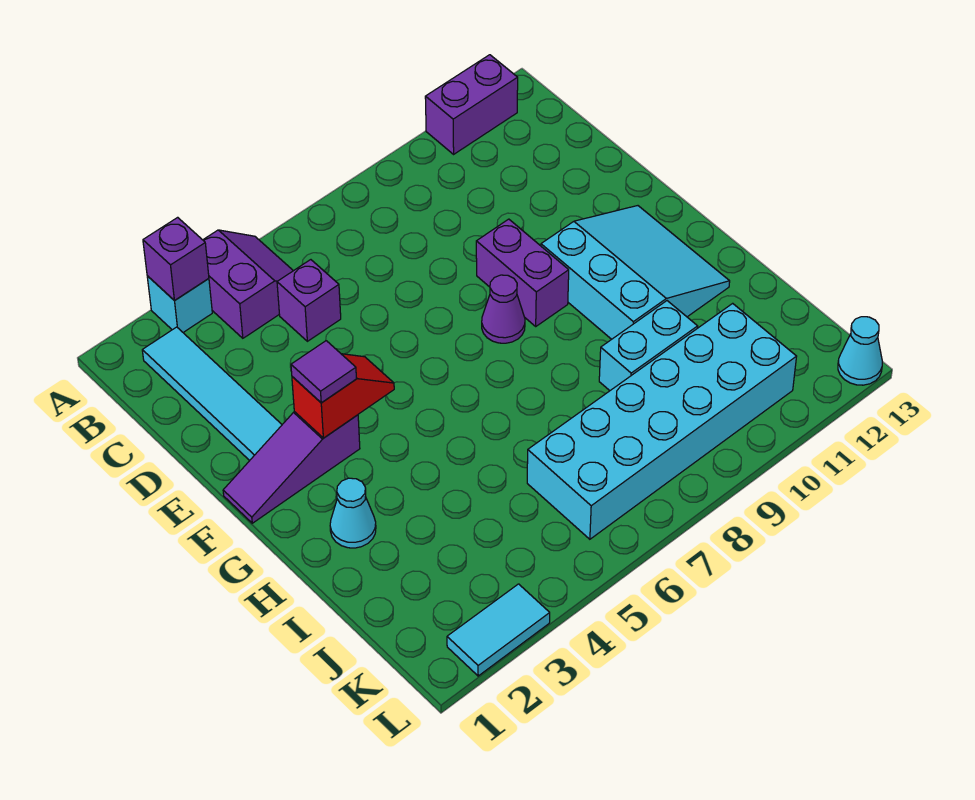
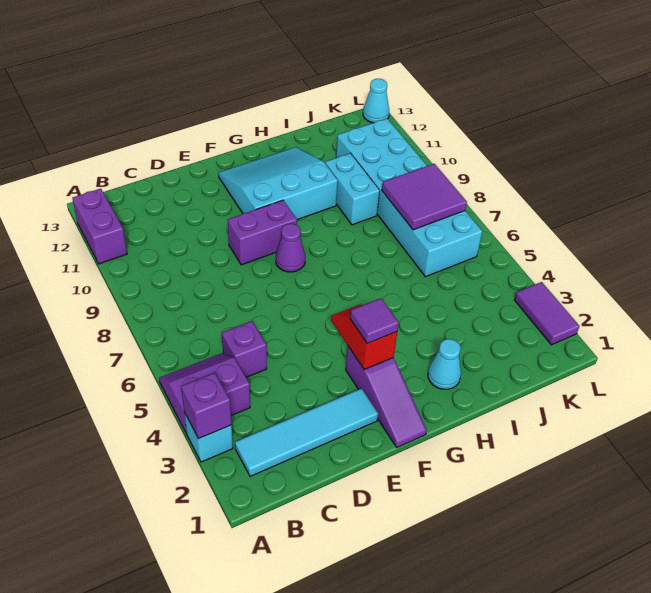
none -> purple 2x2 tile [382,164,467,230]
cyan 1x2 tile [447,584,550,676] -> purple 1x2 tile [515,282,579,345]

